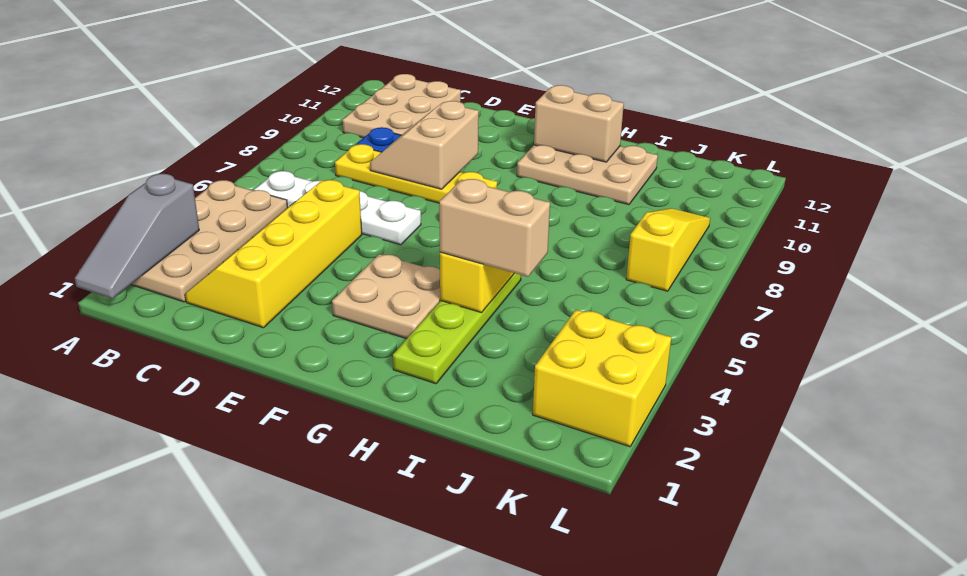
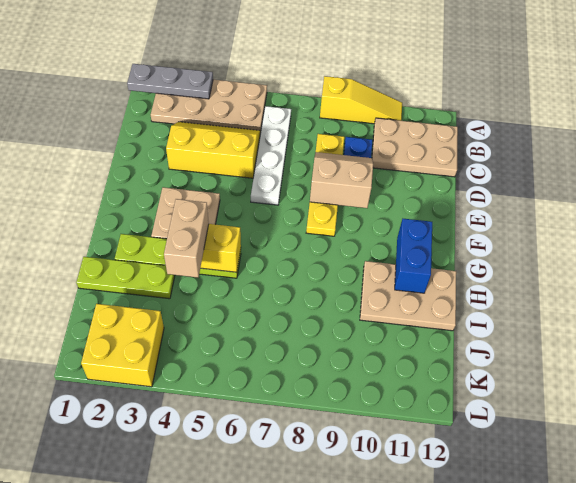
grey 1x3 slope [75,174,199,299] -> grey 1x3 plate [127,64,213,99]
yellow 2x4 slope [185,180,362,328] -> yellow 2x3 slope [166,122,260,178]
tan 2x3 plate [517,145,658,205] -> tan 2x3 plate turned to [360,261,456,331]
tan 1x2 brick [534,85,624,162] -> blue 1x2 brick [395,219,432,293]
none -> lime 1x3 plate [76,257,175,299]
yellow 1x3 slope [626,208,710,291] -> yellow 1x3 slope moved to [320,76,402,124]

